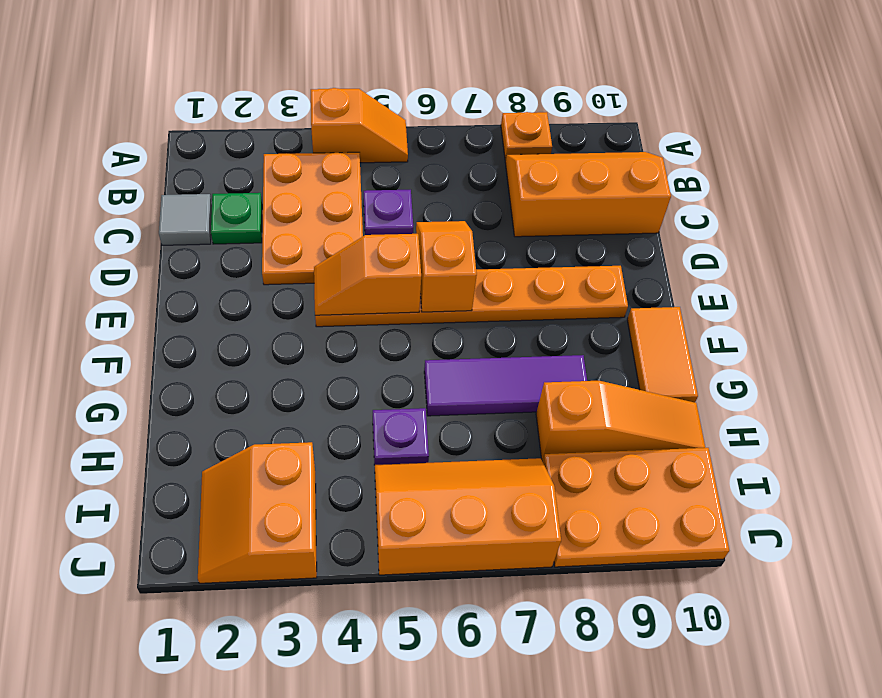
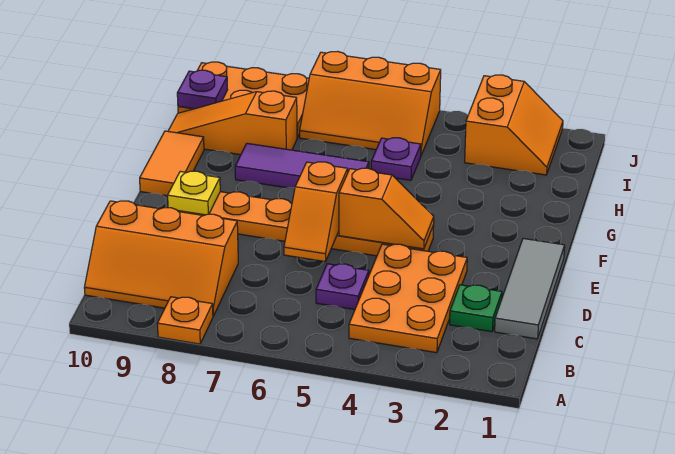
orange 1x2 slope [311,88,408,163] -> none
grey 1x1 tile [159,194,212,245] -> grey 1x3 tile [495,239,565,339]
none -> yellow 1x1 plate [168,171,220,215]
none -> purple 1x1 plate [177,70,228,109]

